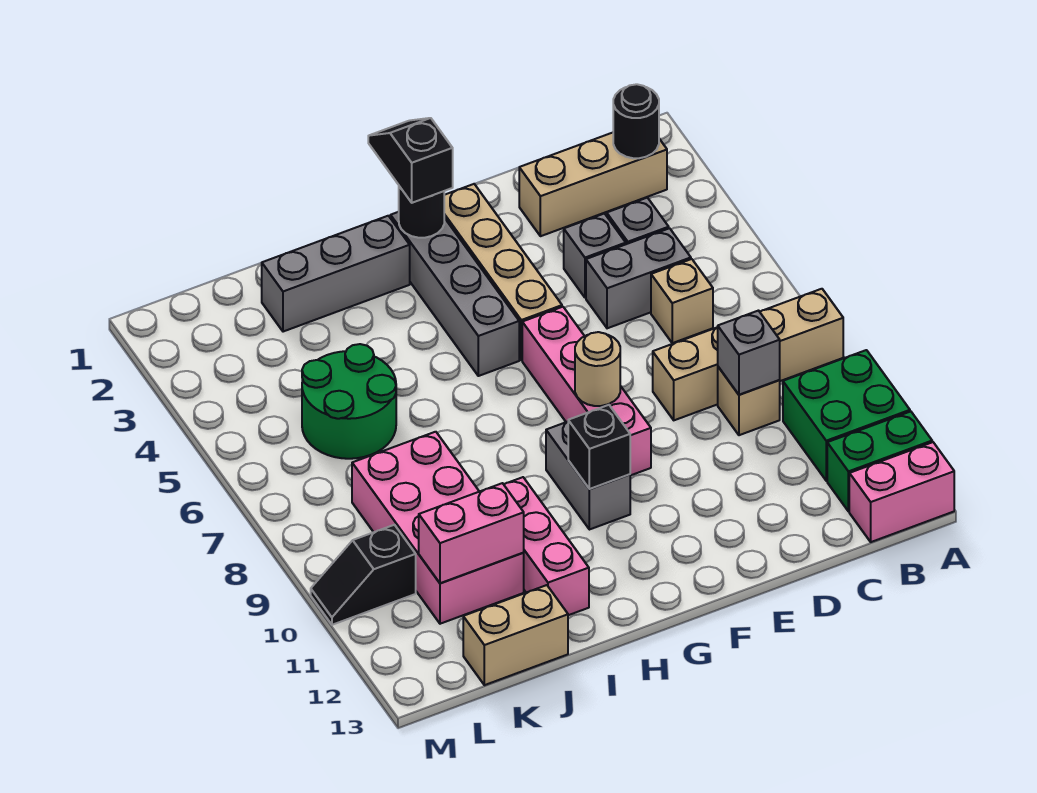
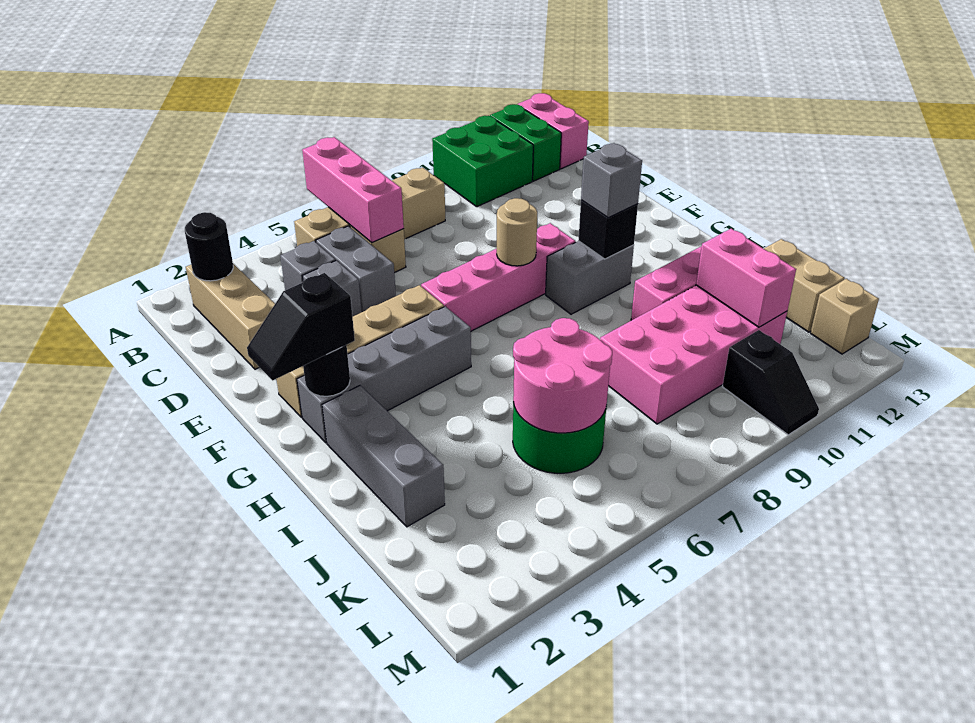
none -> pink 1x3 brick [302,137,404,243]
tan 1x4 brick [653,289,843,420] -> tan 1x4 brick turned to [294,168,445,246]
tan 1x1 brick [718,367,780,435] -> tan 1x1 brick moved to [811,279,879,354]
grey 1x1 brick [717,311,780,395] -> grey 1x1 brick moved to [581,143,642,218]
none -> pink 2x2 round brick [513,318,612,433]

